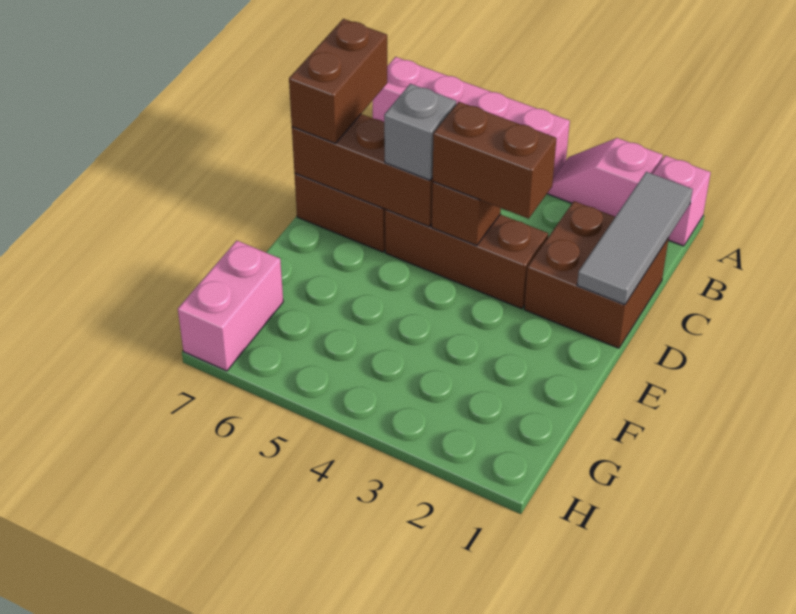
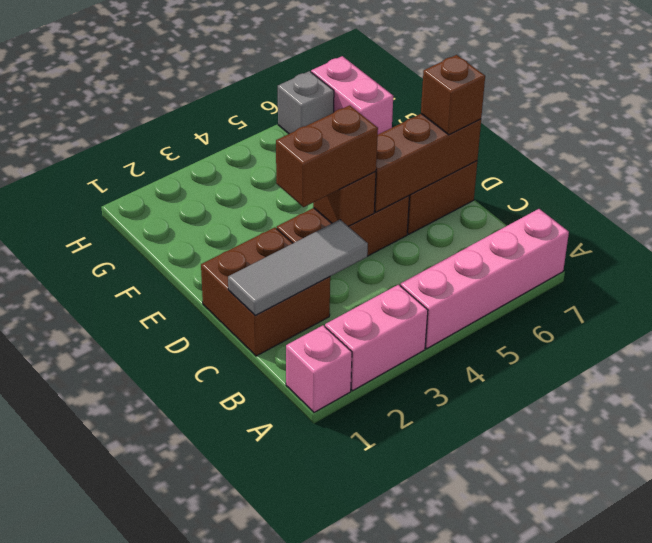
pink 1x2 slope [547,138,663,217] -> pink 1x2 brick [325,284,428,391]
grey 1x3 tile [577,172,693,305] -> grey 1x3 tile turned to [228,220,368,316]
brown 1x2 brick [289,19,387,144] -> brown 1x1 brick [421,55,485,135]
grey 1x1 brick [384,84,456,180] -> grey 1x1 brick moved to [278,71,334,134]

